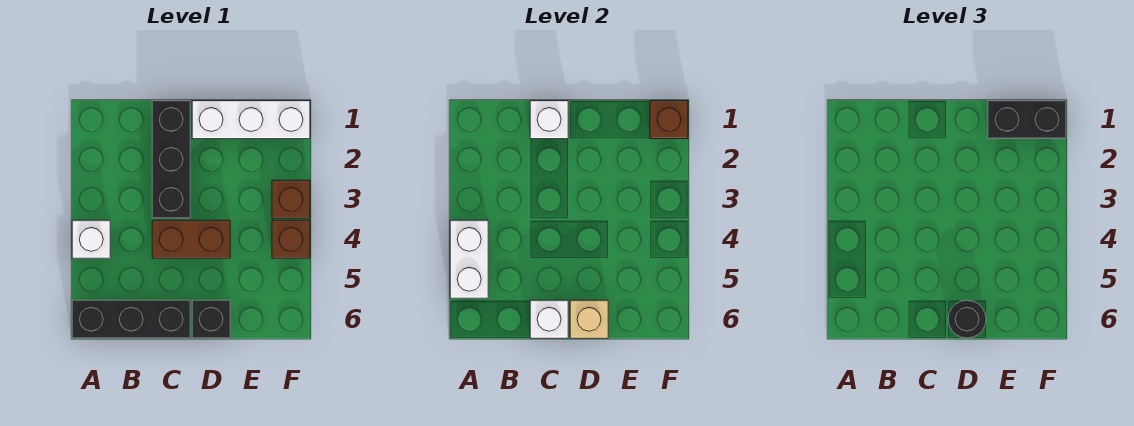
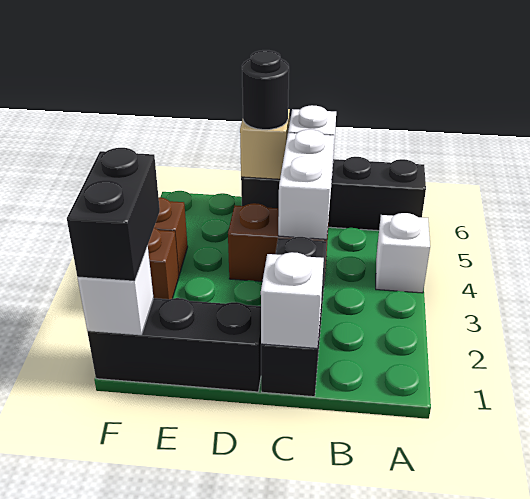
white 1x2 brick [450,220,488,298] -> white 1x2 brick moved to [278,129,334,239]
white 1x3 brick [192,101,310,139] -> black 1x3 brick [87,298,261,392]
black 1x2 brick [988,101,1066,139] -> black 1x2 brick turned to [67,148,160,281]
brown 1x1 brick [650,101,688,139] -> white 1x1 brick [78,246,153,335]

